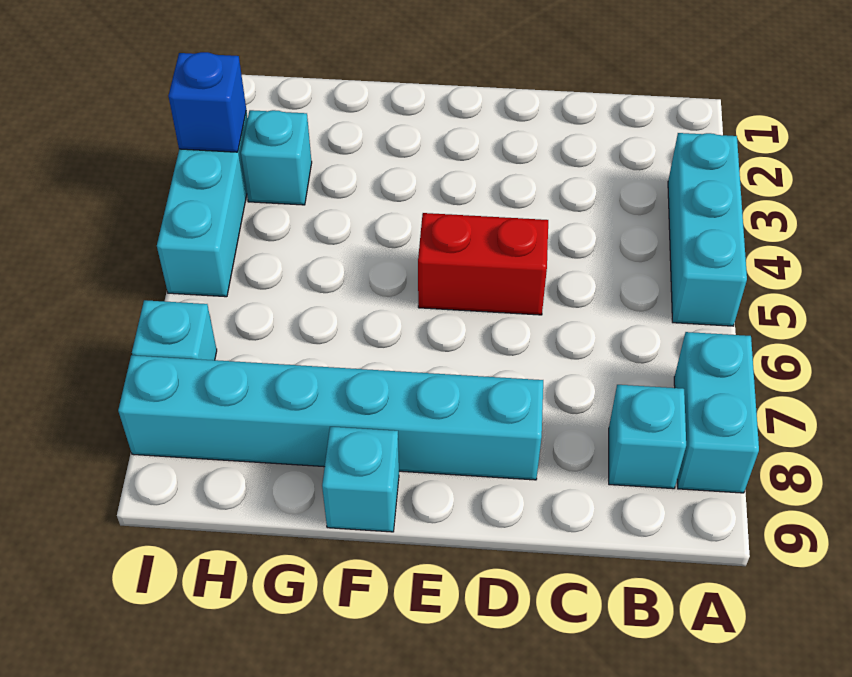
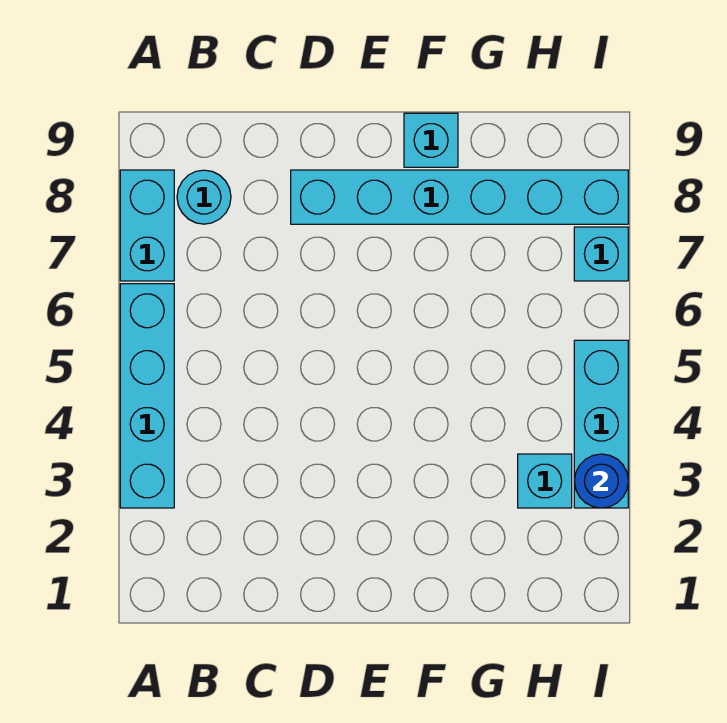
cyan 1x3 brick [668,133,747,326] -> cyan 1x4 brick [120,284,174,508]
cyan 1x1 brick [609,385,686,489] -> cyan 1x1 round brick [177,170,231,224]
red 1x2 brick [418,213,548,315] -> none
blue 1x1 brick [168,52,246,152] -> blue 1x1 round brick [574,454,628,508]

